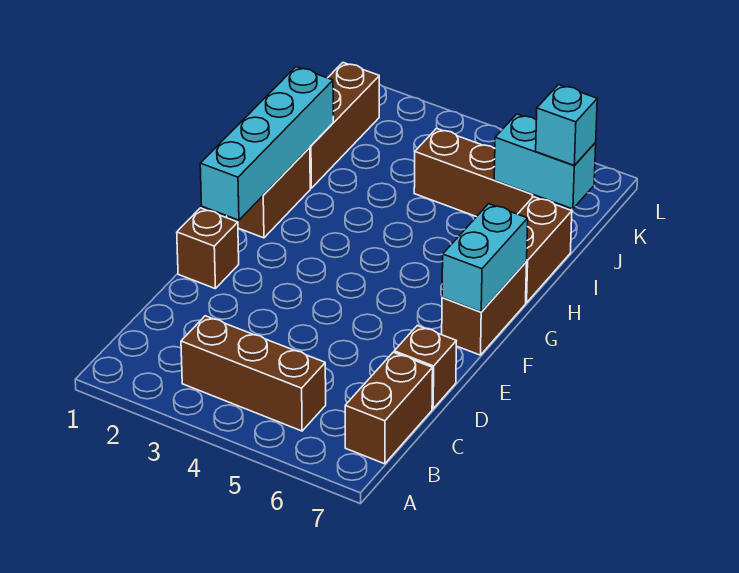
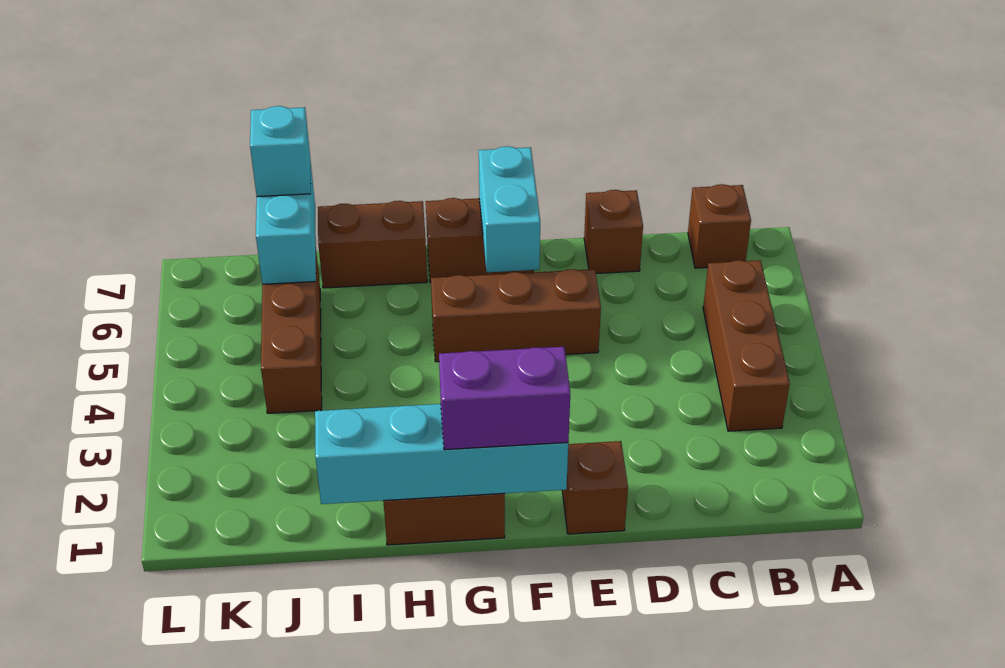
brown 1x2 brick [345,352,433,464] -> brown 1x1 brick [688,184,751,268]
none -> purple 1x2 brick [439,347,570,450]
cyan 1x2 brick [442,204,528,312] -> cyan 1x2 brick turned to [479,146,540,272]
brown 1x3 brick [310,63,379,188] -> brown 1x3 brick moved to [431,269,601,362]

